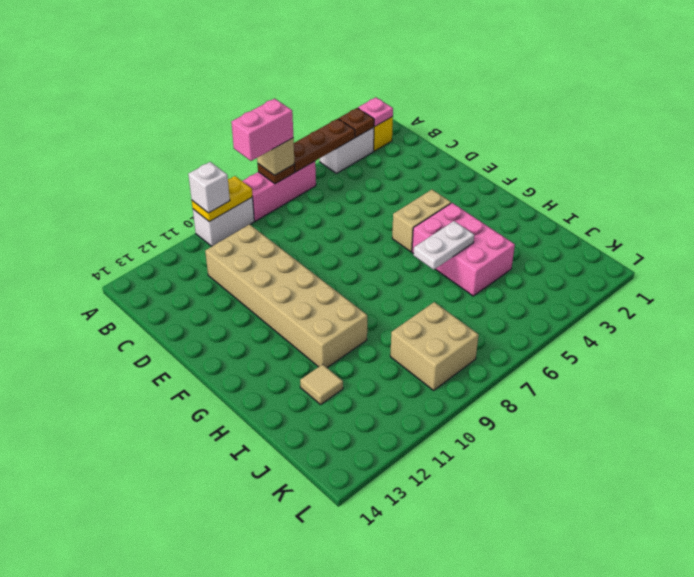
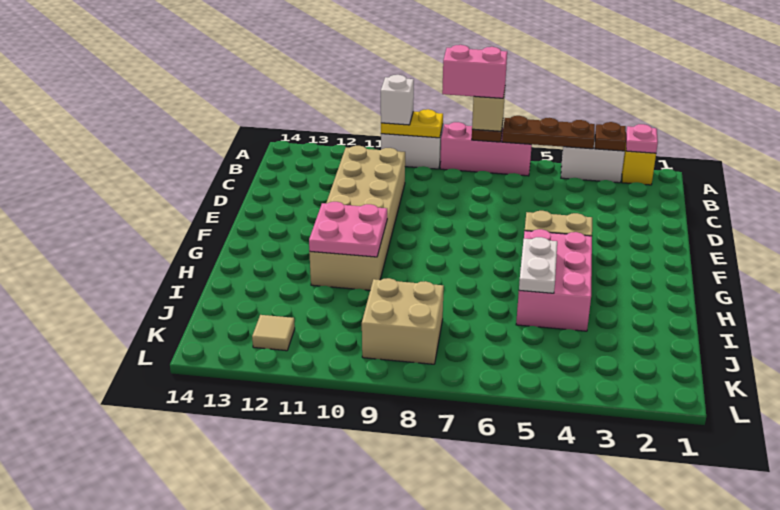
none -> pink 2x2 plate [309,202,387,257]
white 1x2 plate [413,221,474,270] -> white 1x2 plate turned to [519,237,557,293]
tan 1x1 tile [300,364,343,405] -> tan 1x1 tile moved to [252,315,295,351]

